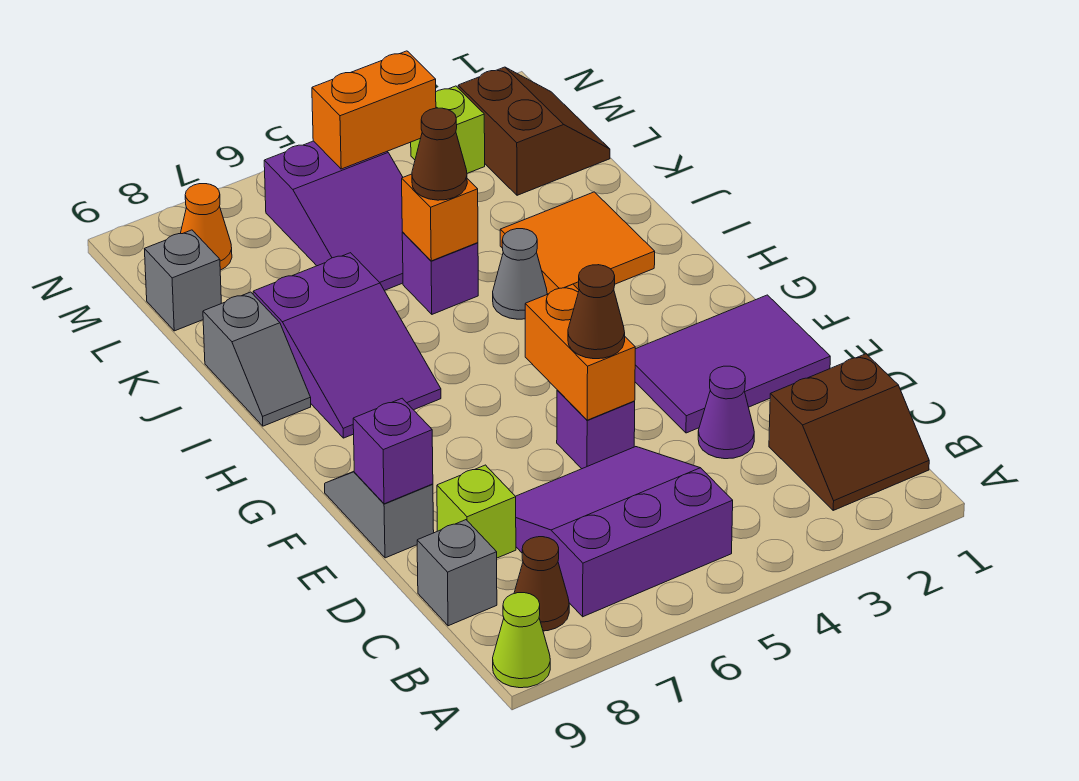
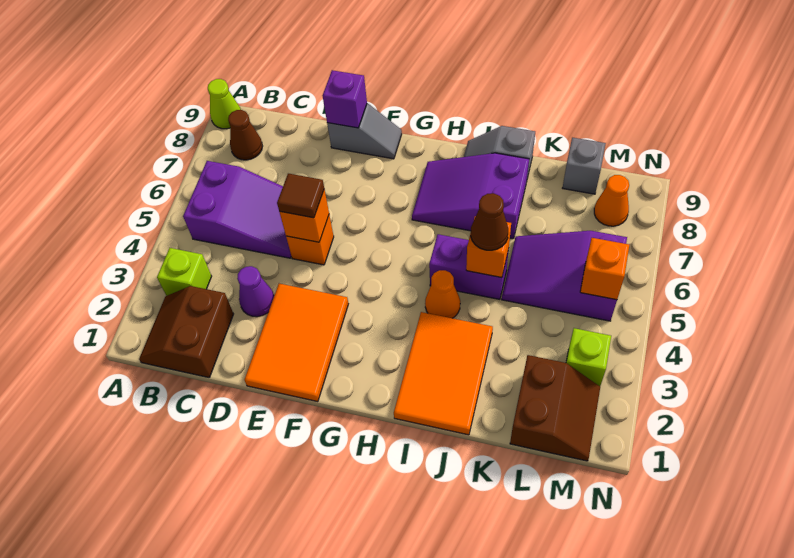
purple 3x3 slope [516,447,733,617] -> purple 2x3 slope [183,161,291,258]
grey 1x1 brick [417,520,497,626] -> none
lime 1x1 brick [437,465,516,558] -> lime 1x1 brick moved to [157,248,212,296]
purple 2x3 tile [635,295,830,433] -> orange 2x3 tile [244,284,348,402]
purple 1x1 brick [557,390,635,469] -> orange 1x1 brick [286,215,334,265]
orange 1x2 brick [525,284,635,420] -> orange 1x1 brick [280,189,329,242]
brown 1x1 cone [568,265,625,359] -> brown 1x1 tile [277,174,324,218]
orange 2x2 tile [500,192,655,294] -> orange 2x3 tile [394,312,493,435]
grey 1x1 cone [493,229,547,319] -> orange 1x1 cone [425,270,460,318]
purple 1x1 brick [402,232,478,314] -> purple 1x2 brick [429,234,509,299]
brown 2x2 slope [458,67,610,195] -> brown 2x2 slope turned to [510,355,600,461]
orange 1x2 brick [312,51,436,169] -> orange 1x1 brick [580,238,629,300]

